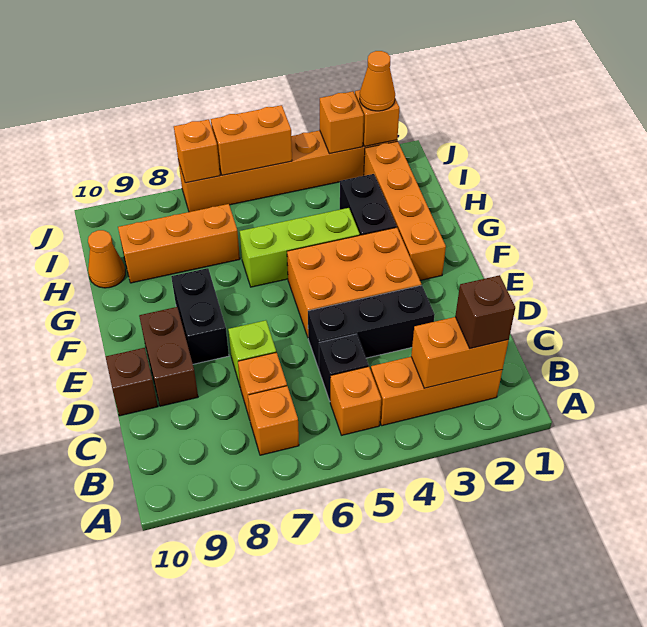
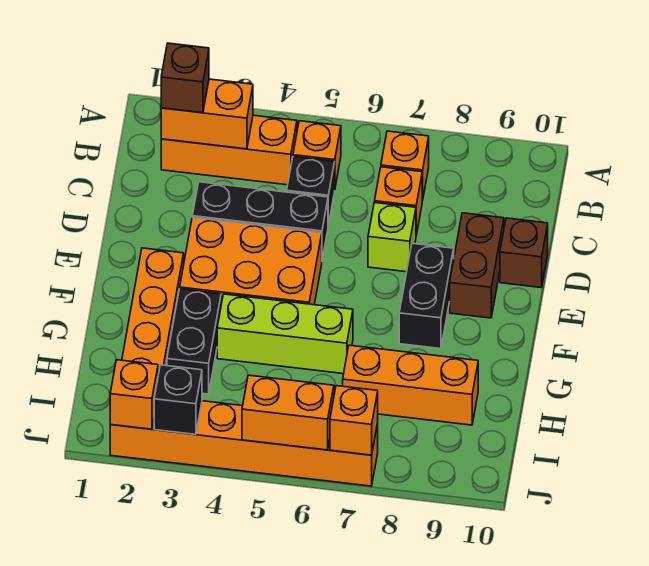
orange 1x1 cone [88,230,125,288] -> none
orange 1x1 cone [360,51,395,111] -> none
orange 1x1 brick [320,91,364,154] -> black 1x1 brick [154,365,202,434]

